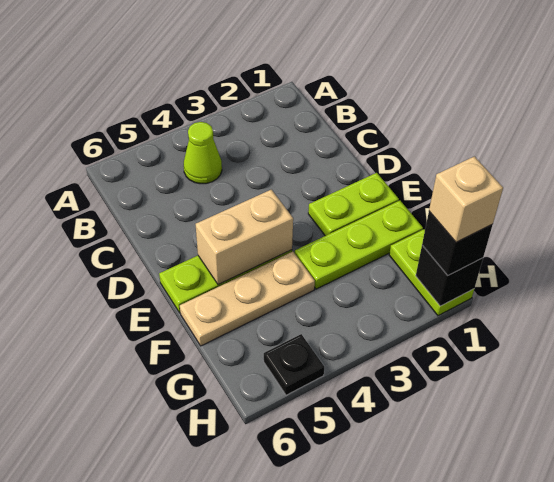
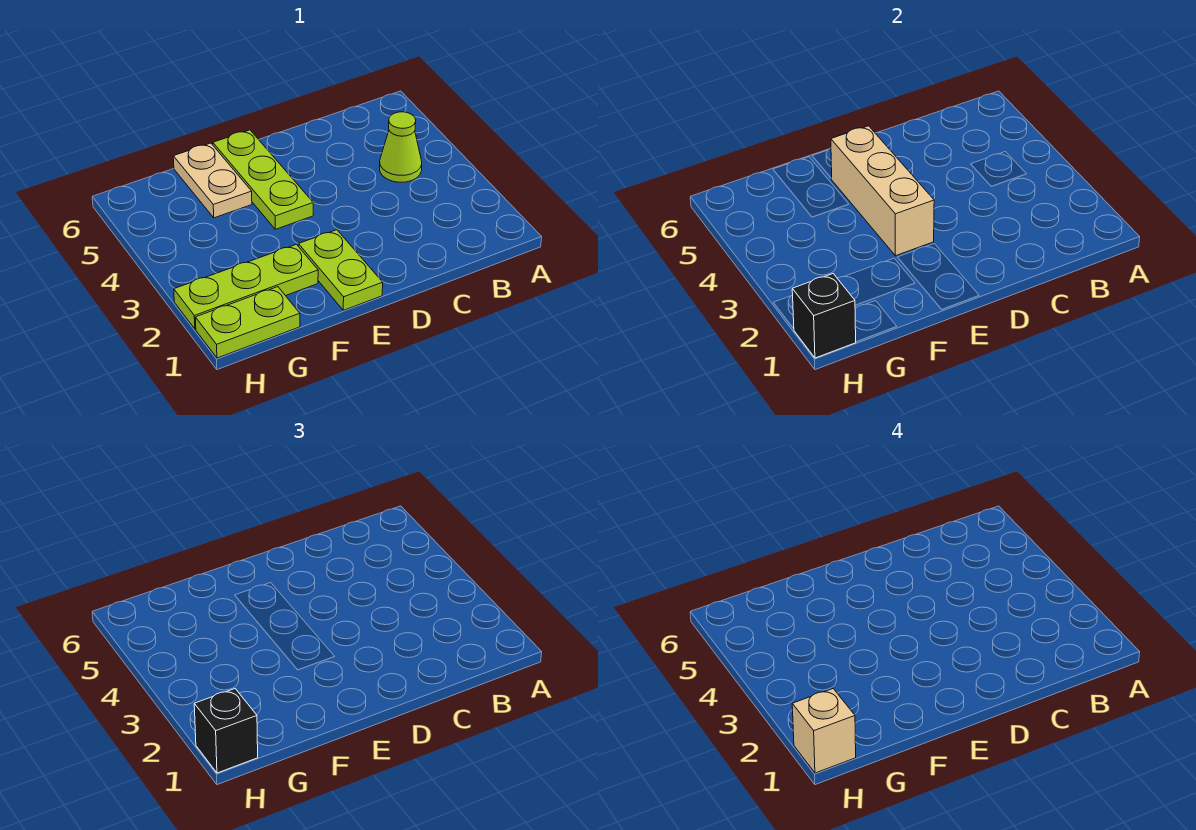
tan 1x2 brick [196,190,293,285] -> tan 1x3 brick [831,126,934,256]
lime 1x3 plate [295,201,423,289] -> lime 1x3 plate turned to [174,244,318,329]
tan 1x3 plate [180,252,315,346] -> tan 1x2 plate [173,143,252,218]
black 1x1 plate [264,334,324,395] -> none

